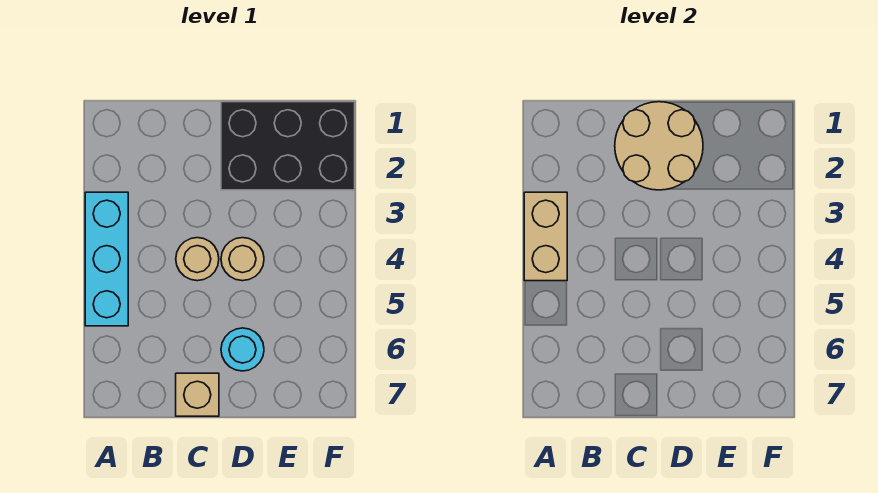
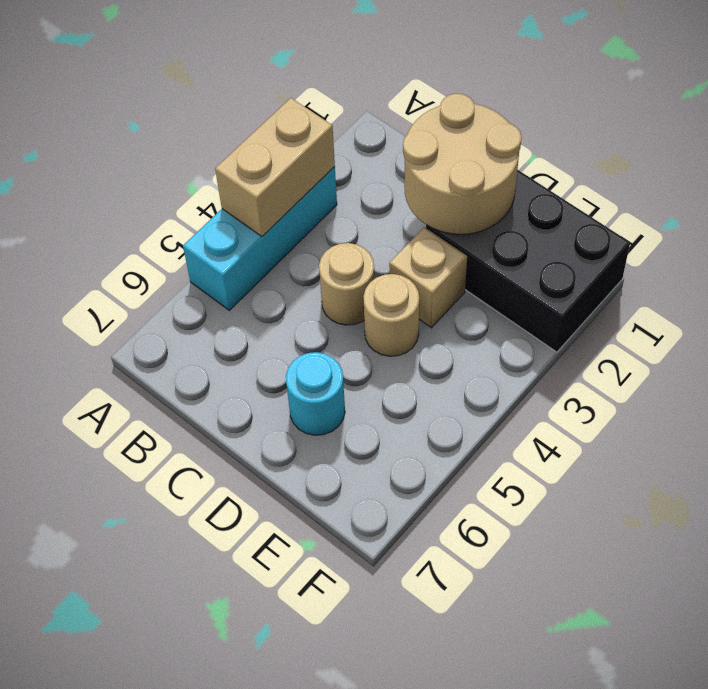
tan 1x1 brick [176,373,219,416] -> tan 1x1 brick moved to [389,227,467,328]

